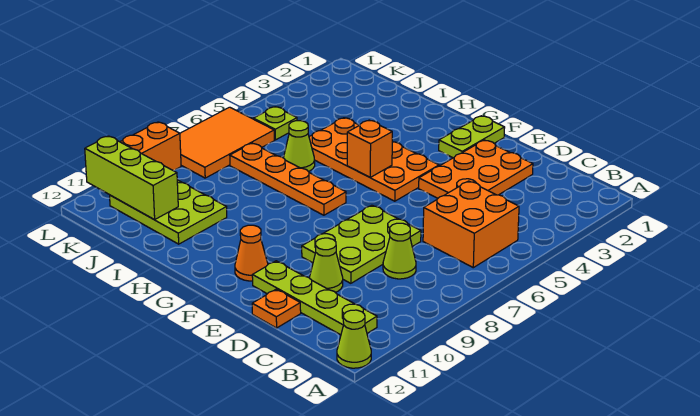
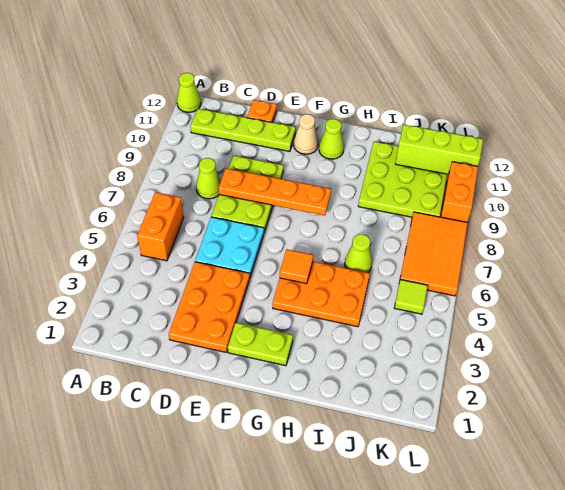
orange 2x2 brick [423,181,519,268] -> orange 1x2 brick [137,192,184,261]
none -> cyan 2x2 plate [195,217,264,277]
lime 1x1 cone [309,238,343,292] -> lime 1x1 cone moved to [319,119,344,159]
lime 1x2 plate [439,116,505,158] -> lime 1x2 plate turned to [228,323,293,366]
orange 2x4 plate [309,118,439,201] -> orange 2x3 plate [273,262,370,327]
orange 1x1 cone [235,225,268,281] -> tan 1x1 cone [294,114,318,154]
orange 1x1 brick [347,120,392,177] -> orange 1x1 tile [280,250,313,284]
orange 1x4 plate [230,143,346,215] -> orange 1x4 plate moved to [219,168,331,215]
lime 2x3 plate [110,180,227,244] -> lime 3x3 plate [358,142,447,217]
lime 1x1 plate [253,107,297,140] -> lime 1x1 tile [394,279,428,314]

